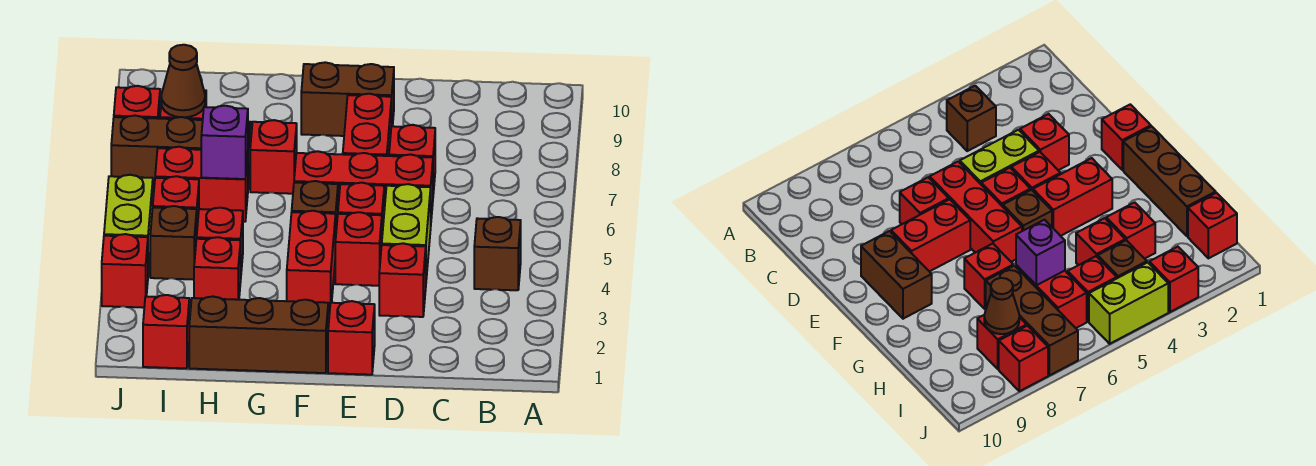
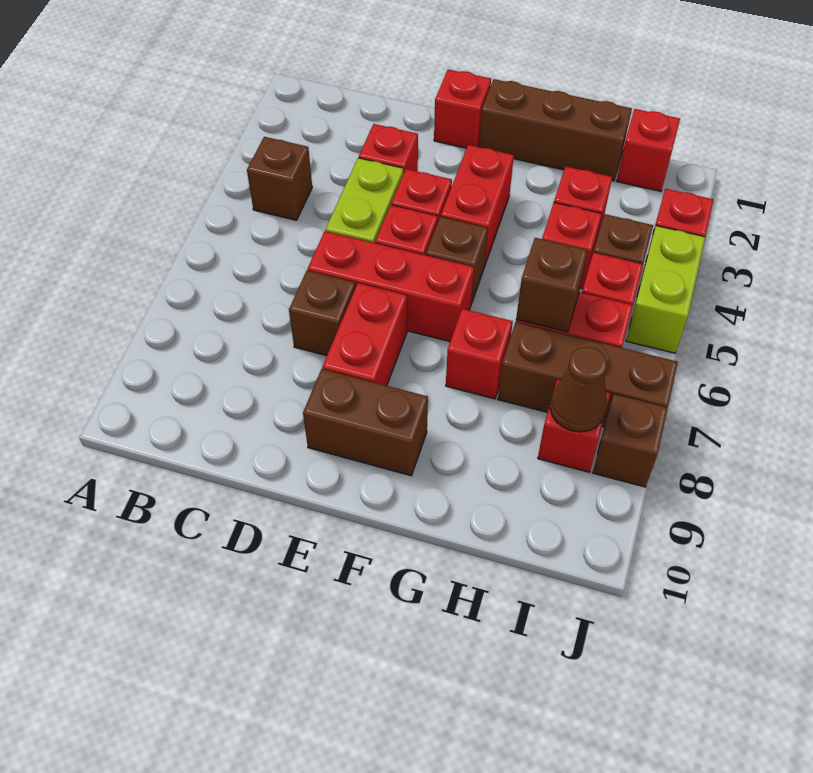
red 1x1 brick [389,125,435,194] -> brown 1x1 brick [289,271,356,356]
purple 1x1 brick [201,106,248,179] -> brown 1x1 brick [516,238,588,332]
red 1x1 brick [114,86,160,119] -> brown 1x1 brick [593,394,668,487]

